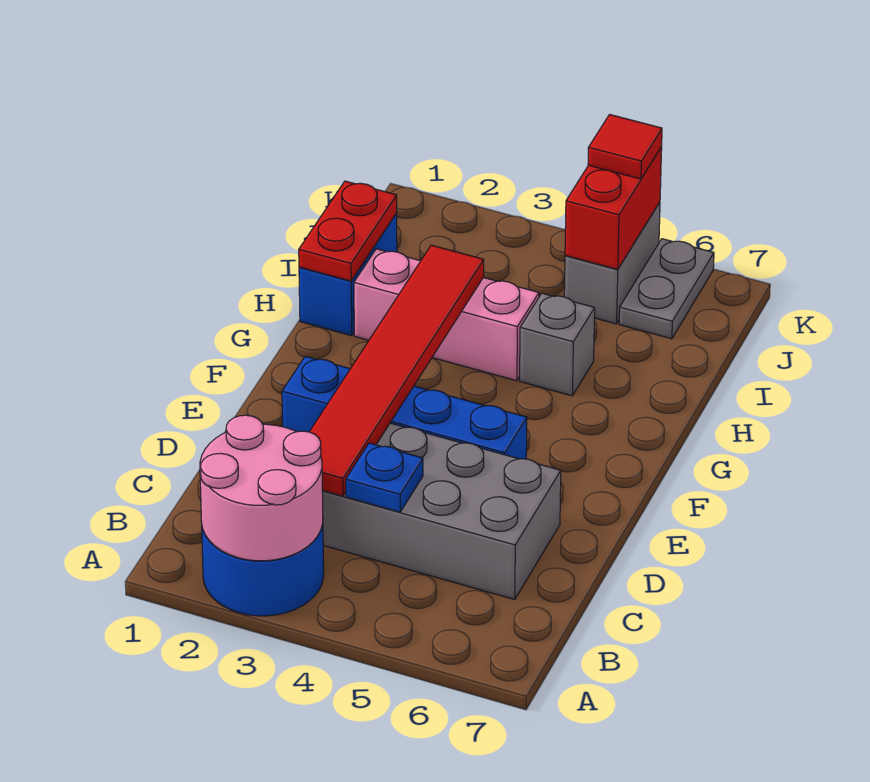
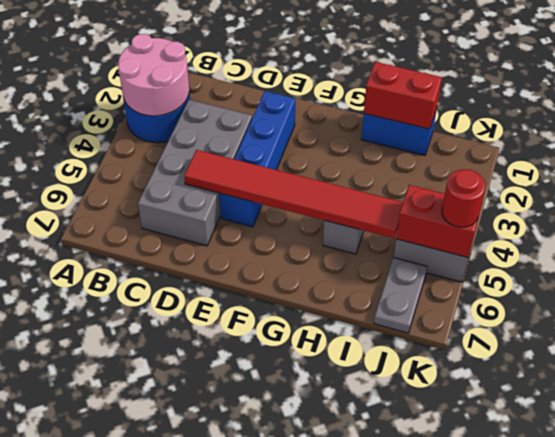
red 1x6 tile [309,245,484,496] -> red 1x6 tile moved to [184,150,403,238]
blue 1x1 plate [346,443,423,512] -> none
red 1x2 plate [299,181,397,281] -> red 1x2 brick [364,62,442,129]
pink 1x3 brick [354,249,539,381] -> none
grey 1x2 plate [619,239,714,339] -> grey 1x2 plate turned to [374,258,427,333]
red 1x1 tile [588,114,662,179] -> red 1x1 round brick [442,169,485,227]

